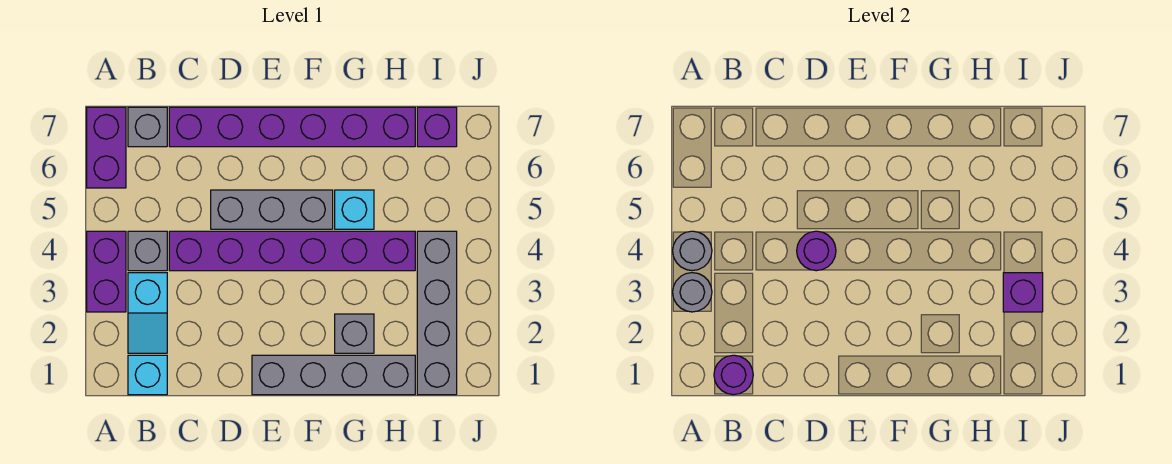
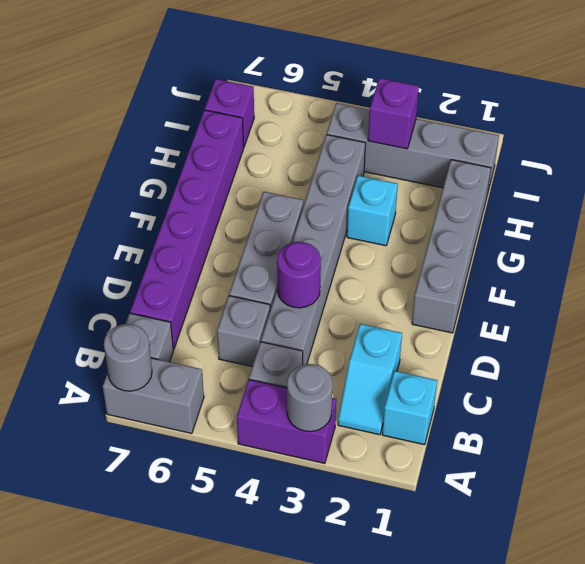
grey 1x1 round brick [673,231,712,271] -> grey 1x1 round brick moved to [104,324,152,391]
purple 1x2 brick [87,107,126,188] -> grey 1x2 brick [103,358,204,434]
purple 1x1 round brick [714,355,753,395] -> none
cyan 1x2 slope [128,273,167,353] -> cyan 1x2 slope turned to [338,324,402,435]
purple 1x6 brick [169,231,415,271] -> grey 1x6 brick [261,135,365,365]
grey 1x1 brick [335,314,374,353] -> grey 1x1 brick moved to [217,296,270,367]
cyan 1x1 brick [335,190,374,229] -> cyan 1x1 brick moved to [347,176,398,246]

